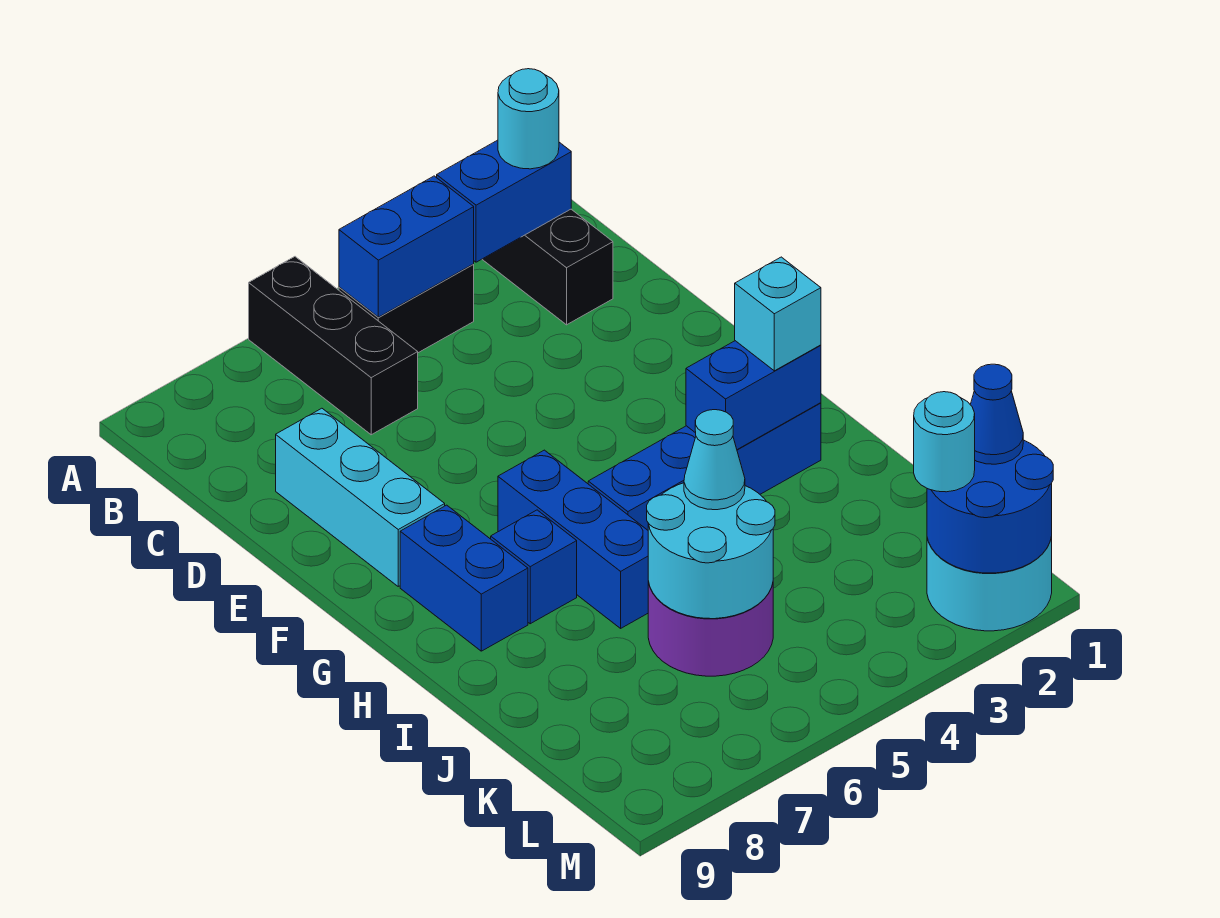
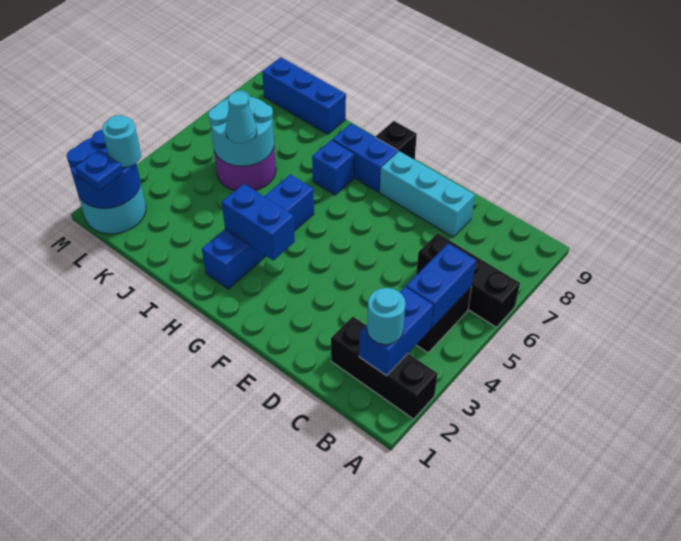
blue 1x3 brick [498,450,648,628] -> blue 1x3 brick moved to [262,57,346,134]
none -> black 1x1 brick [376,121,417,160]
blue 1x2 brick [686,341,821,450] -> blue 1x2 brick turned to [222,184,295,260]
cyan 1x1 brick [735,257,821,371] -> none
blue 1x1 cone [970,364,1023,464] -> blue 1x1 plate [75,149,123,191]

